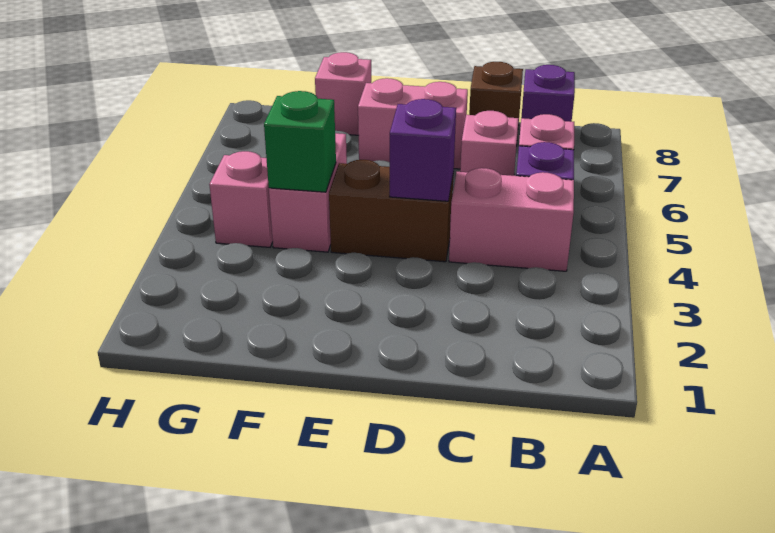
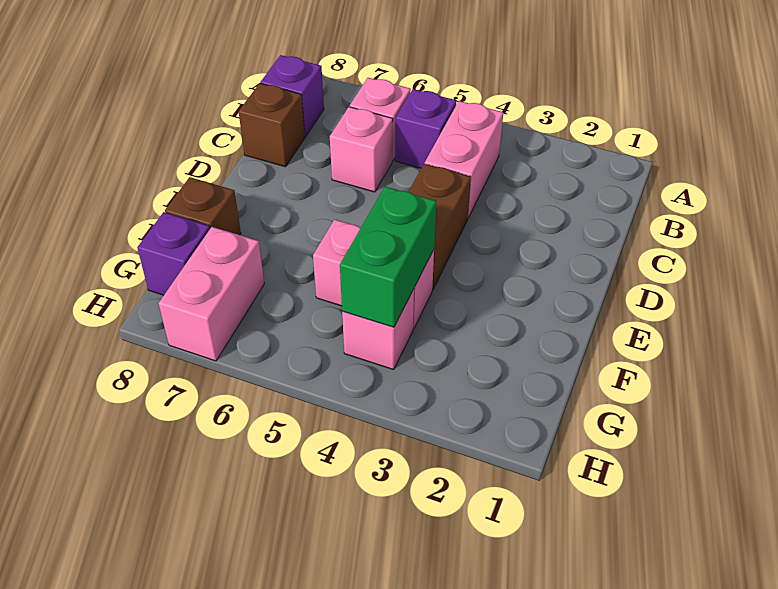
purple 1x1 brick [390,99,456,201] -> purple 1x1 brick moved to [137,212,210,295]
pink 1x2 brick [358,78,468,169] -> pink 1x2 brick moved to [159,227,264,361]
green 1x1 brick [264,91,336,192] -> green 1x2 brick [340,187,436,327]
pink 1x1 brick [315,52,371,135] -> brown 1x1 brick [165,177,241,235]

